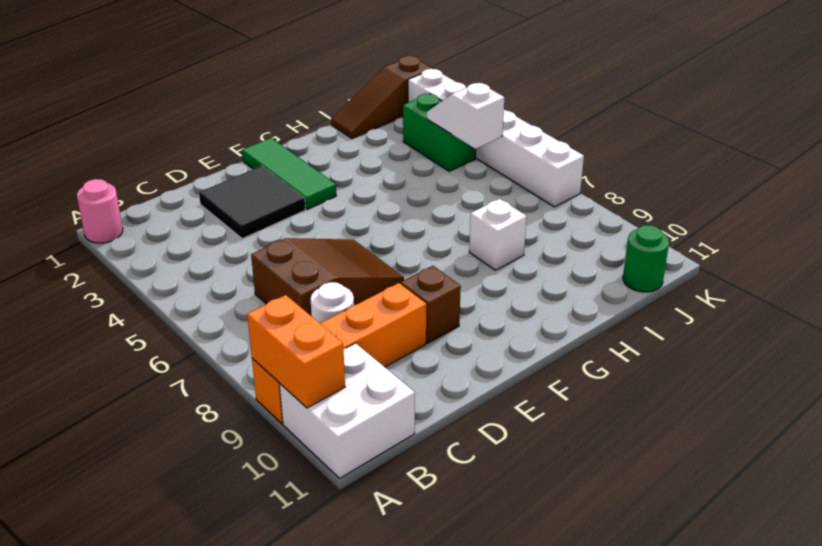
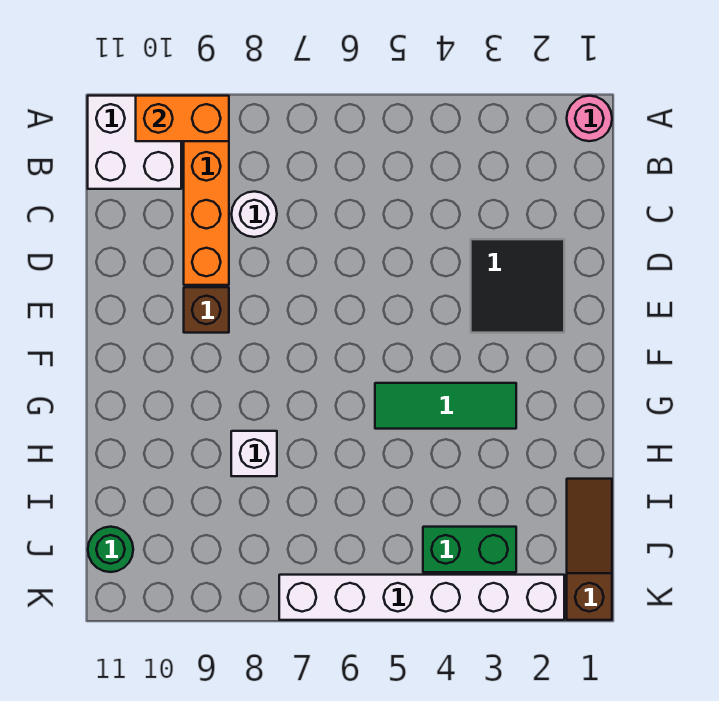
brown 2x3 slope [251,238,404,316] -> none
green 1x3 tile [242,138,336,209] -> green 1x3 tile moved to [375,383,516,429]
white 1x2 slope [427,83,504,149] -> none

